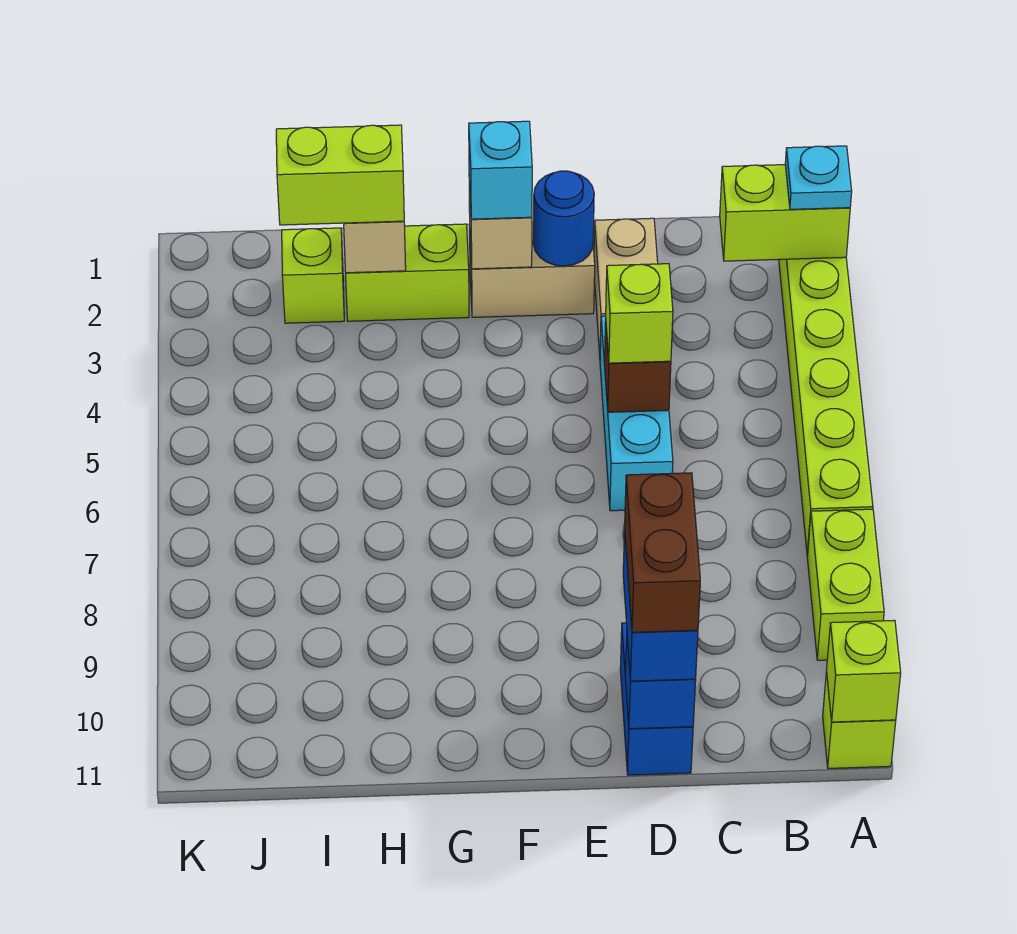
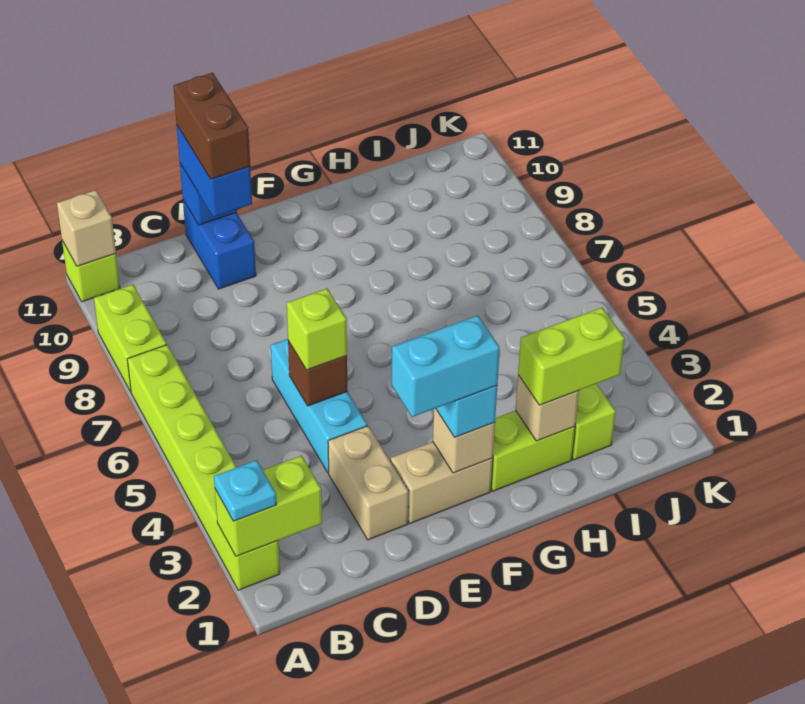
lime 1x1 brick [827,620,901,722] -> tan 1x1 brick [57,190,116,266]
blue 1x1 round brick [533,171,594,266] -> none
none -> cyan 1x2 brick [392,316,500,417]

